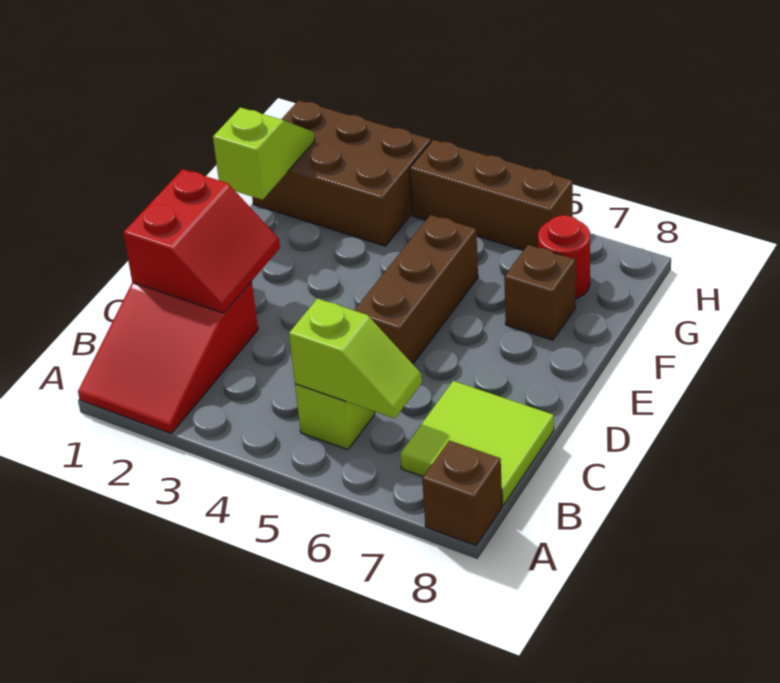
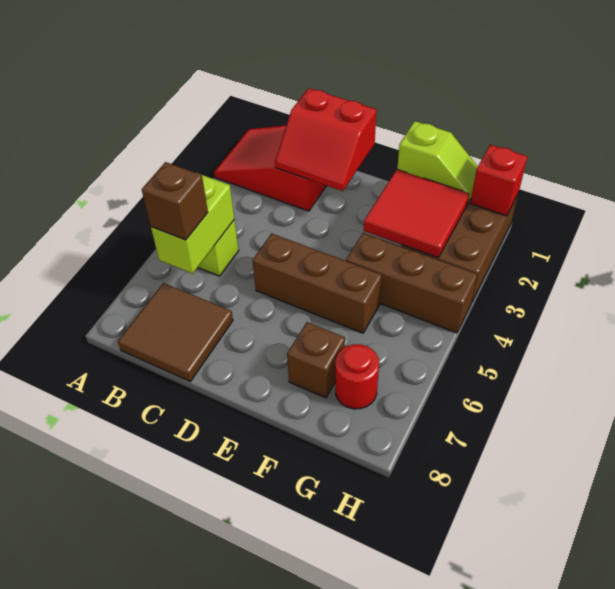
brown 1x1 brick [422,440,502,545] -> brown 1x1 brick moved to [142,162,208,240]
lime 1x2 slope [289,299,422,418] -> lime 1x2 brick [151,175,234,274]
lime 2x2 tile [400,381,554,505] -> brown 2x2 tile [118,283,233,381]
none -> red 2x2 tile [364,169,469,258]
none -> red 1x1 brick [470,145,528,216]
brown 1x3 brick [410,140,573,250] -> brown 1x3 brick turned to [346,233,477,333]

